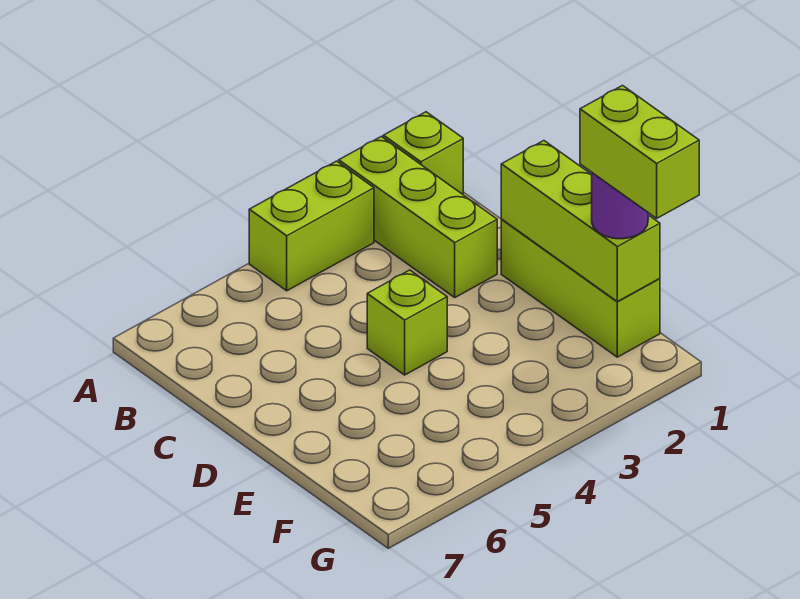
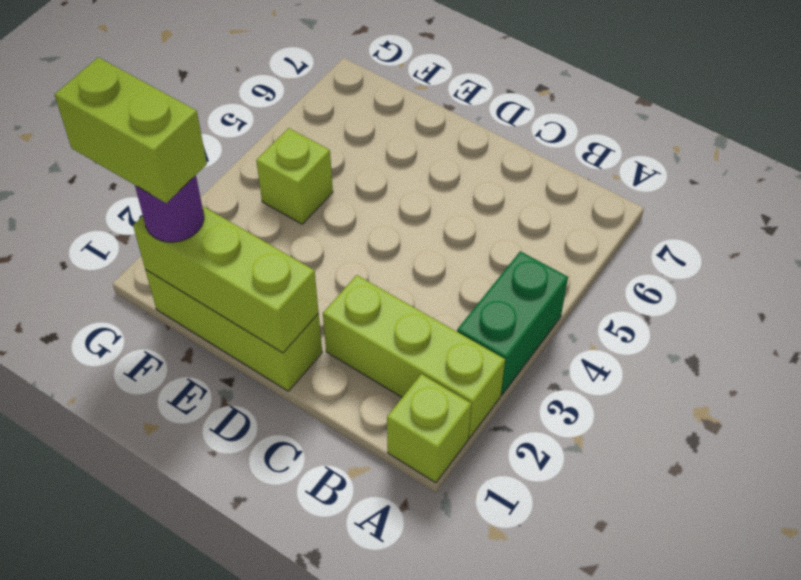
lime 1x2 brick [249,161,374,291] -> green 1x2 brick [457,251,568,395]
lime 1x1 brick [367,270,447,375] -> lime 1x1 brick moved to [256,128,333,224]

